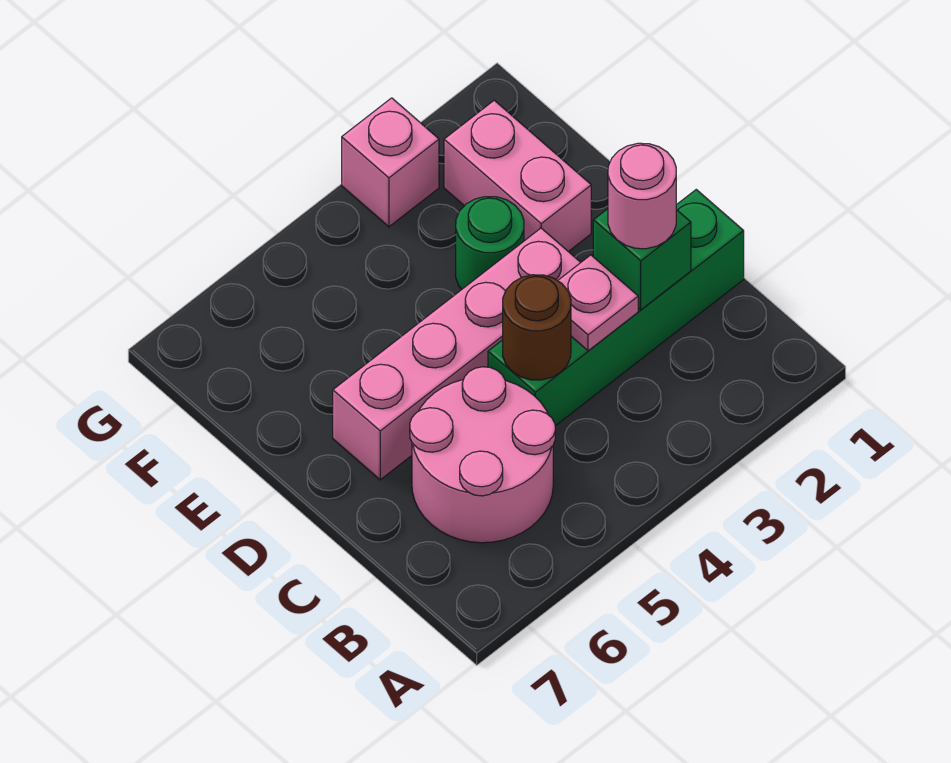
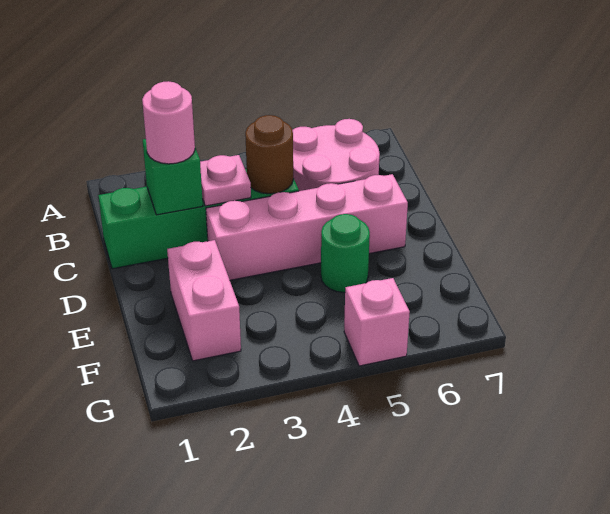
green 1x1 round brick [456,197,524,289] -> green 1x1 round brick moved to [321,214,370,293]
pink 1x1 brick [342,98,439,227] -> pink 1x1 brick moved to [344,278,410,366]

